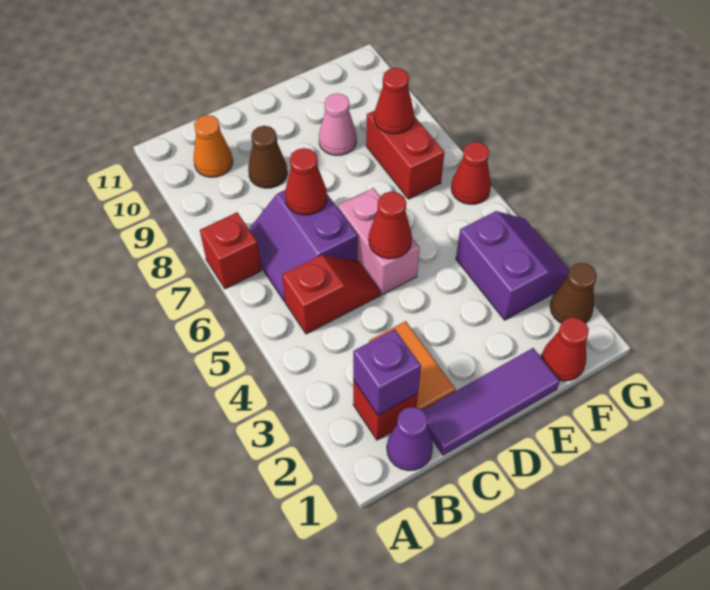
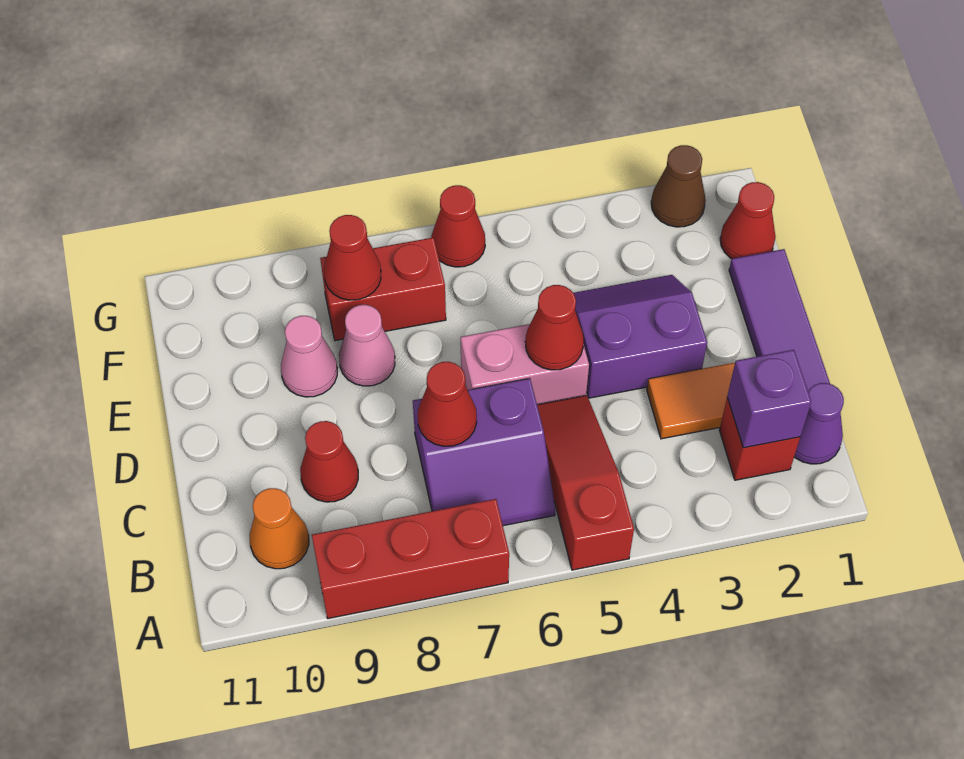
red 1x1 brick [200,212,261,289] -> red 1x3 brick [312,499,509,619]
red 1x2 slope [282,255,380,334] -> red 1x3 slope [537,395,634,570]
brown 1x1 cone [248,126,287,188] -> red 1x1 cone [300,421,358,502]
none -> pink 1x1 cone [339,305,395,386]
purple 2x2 slope [456,211,569,320] -> purple 2x2 slope moved to [574,275,707,398]

